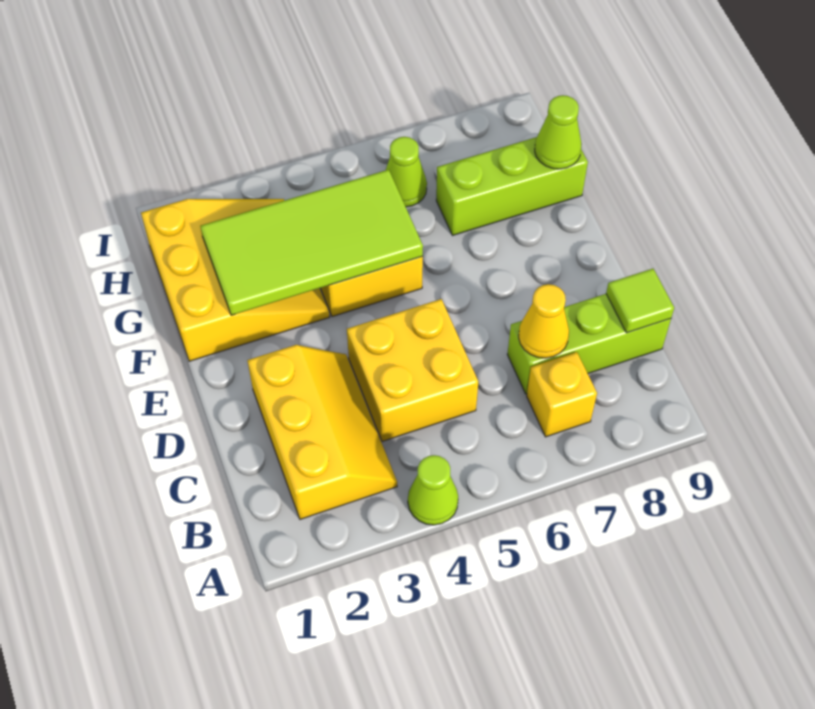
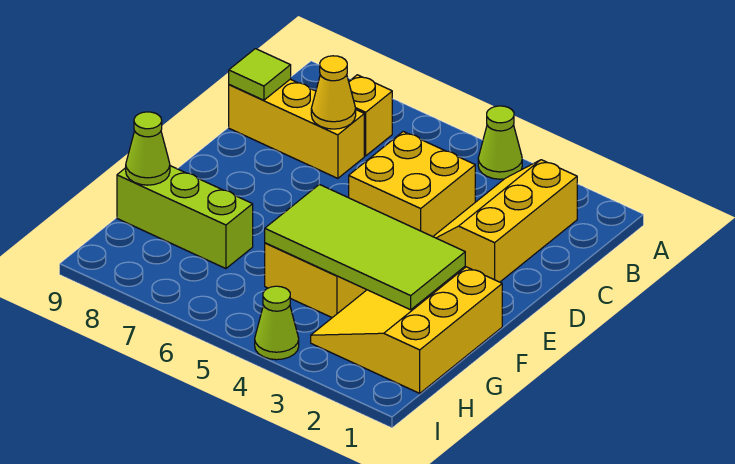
lime 1x3 brick [507,294,671,394] -> yellow 1x3 brick [229,79,364,178]
lime 1x1 cone [386,137,427,207] -> lime 1x1 cone moved to [255,286,299,360]

